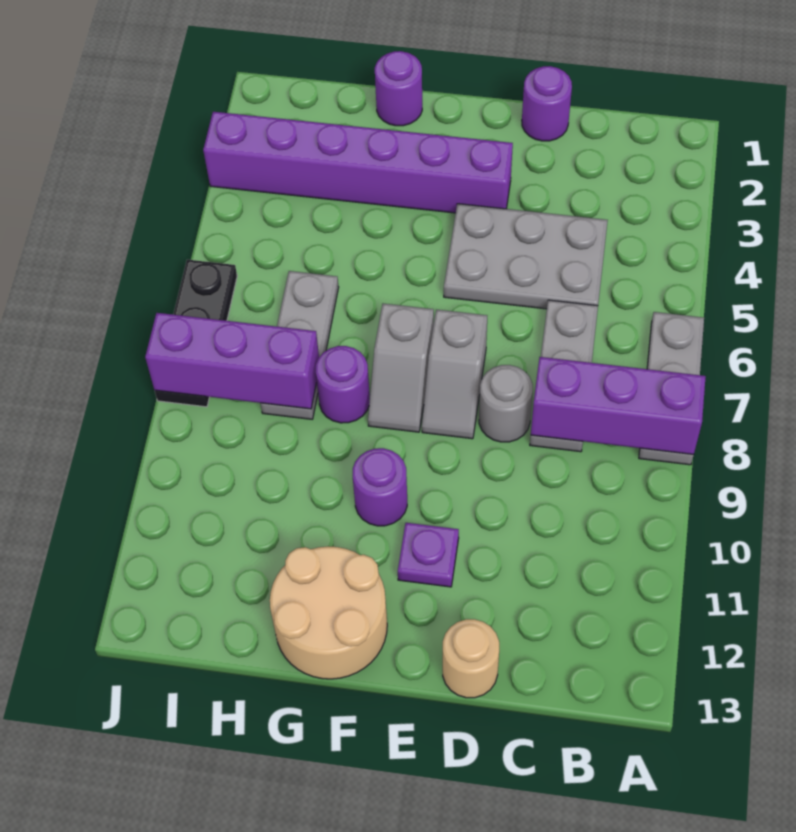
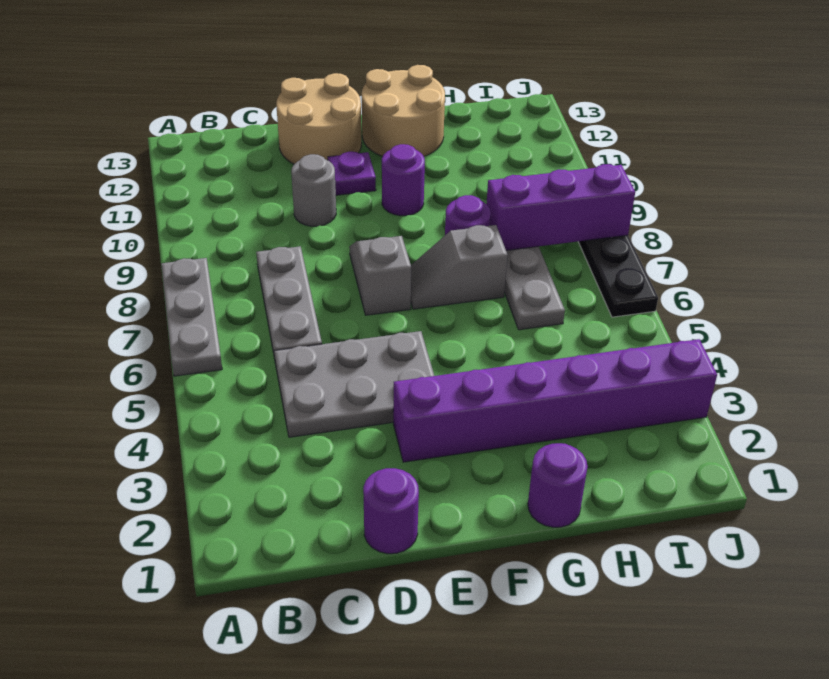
purple 1x3 brick [531,357,706,455] -> none
grey 1x1 round brick [479,365,533,442] -> grey 1x1 round brick moved to [291,154,336,226]
tan 1x1 round brick [443,619,499,698] -> tan 2x2 round brick [276,73,362,164]
grey 1x2 slope [368,304,434,432] -> grey 1x2 slope turned to [411,225,508,309]

